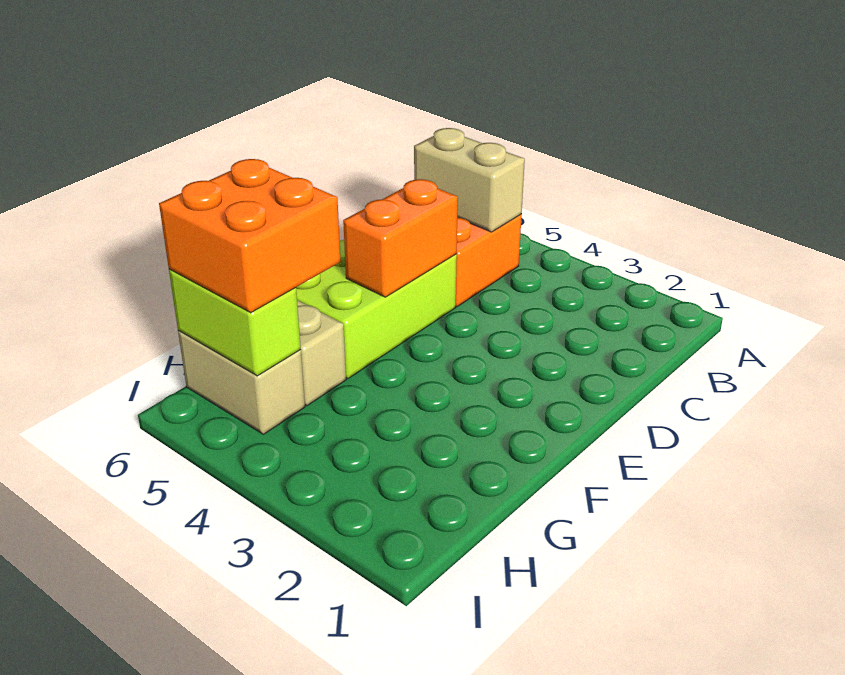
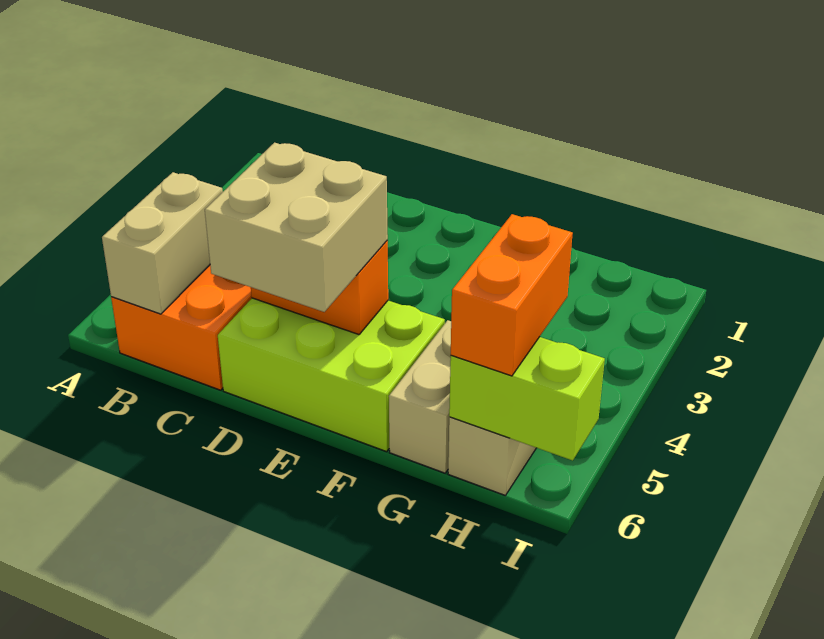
none -> tan 2x2 brick [205,143,388,312]
orange 2x2 brick [159,159,341,313] -> orange 1x2 brick [451,214,573,376]
lime 1x2 brick [169,269,301,376] -> lime 1x2 brick turned to [449,337,605,461]

